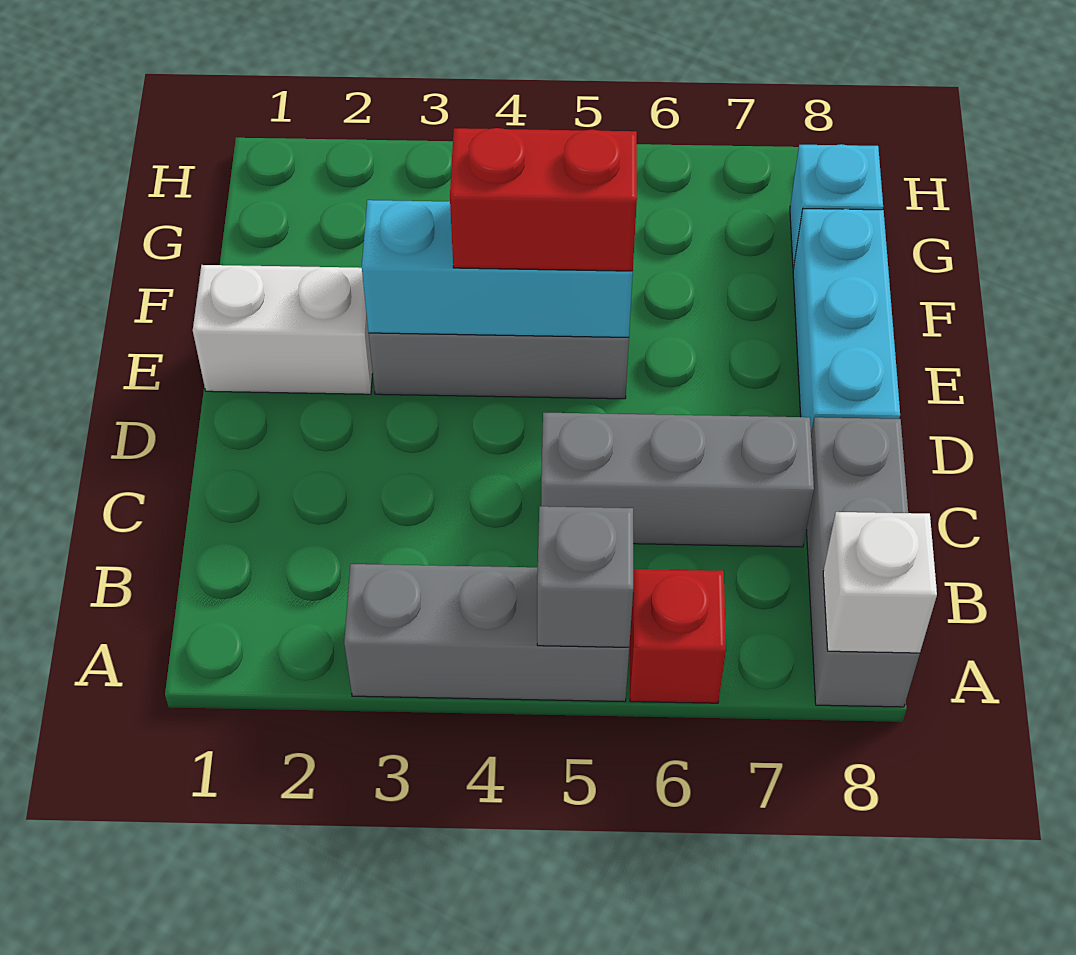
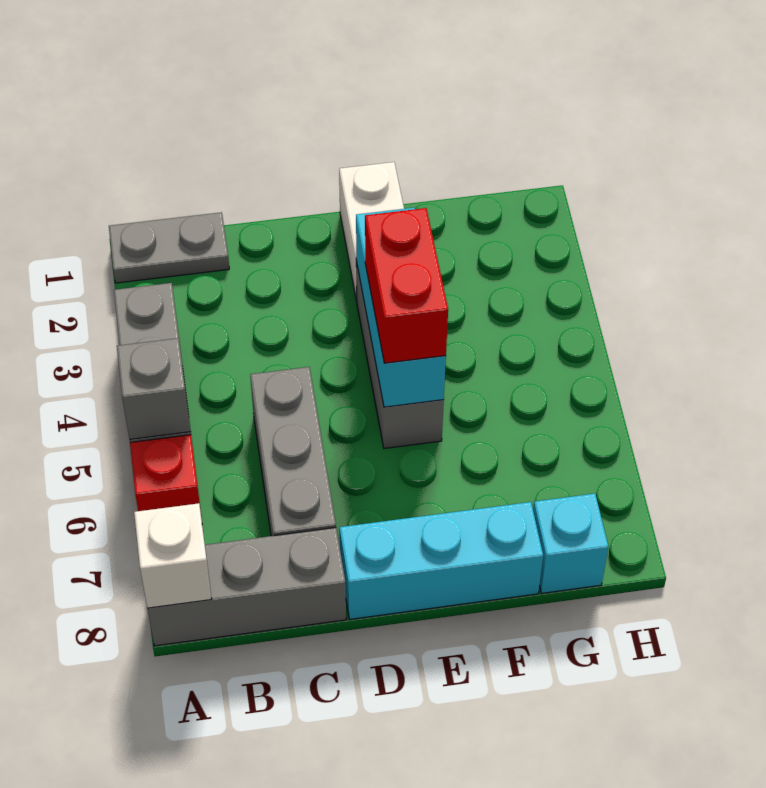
none -> grey 1x2 plate [109,212,229,283]

